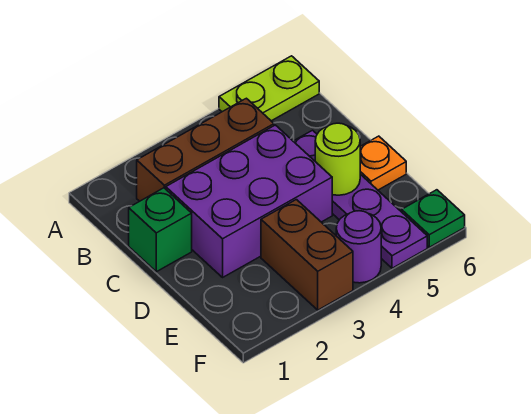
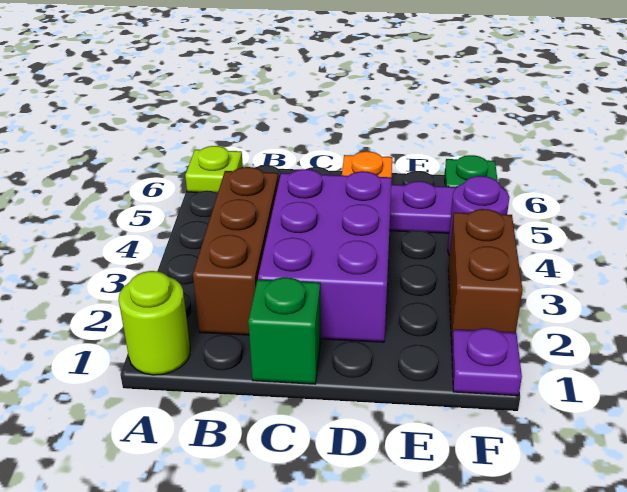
lime 1x2 plate [219,56,319,121] -> lime 1x1 plate [185,146,243,193]
lime 1x1 round brick [315,123,360,195] -> lime 1x1 round brick moved to [119,271,190,375]
brown 1x2 brick [261,200,353,310] -> brown 1x2 brick turned to [448,209,522,344]
none -> purple 1x1 plate [452,328,522,396]

